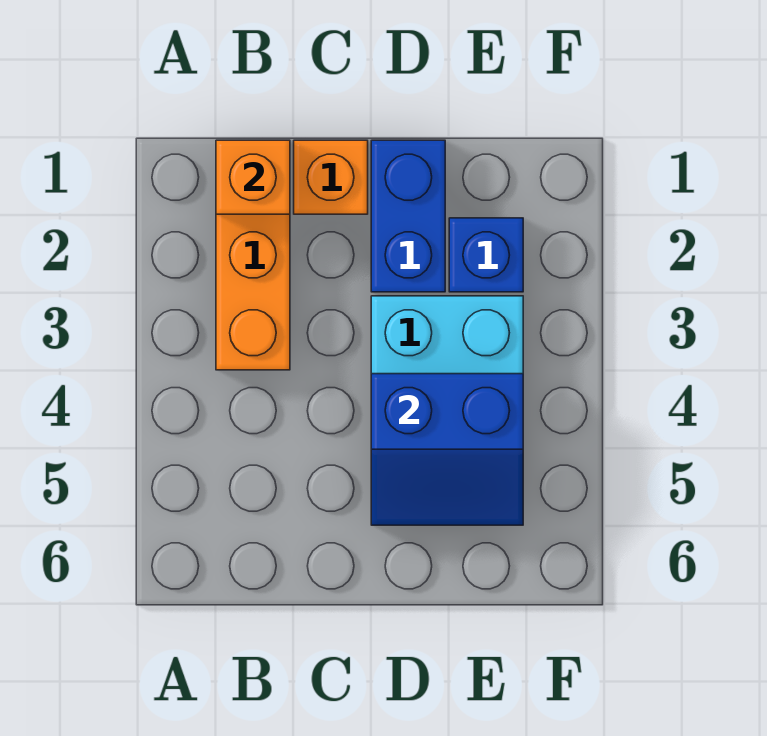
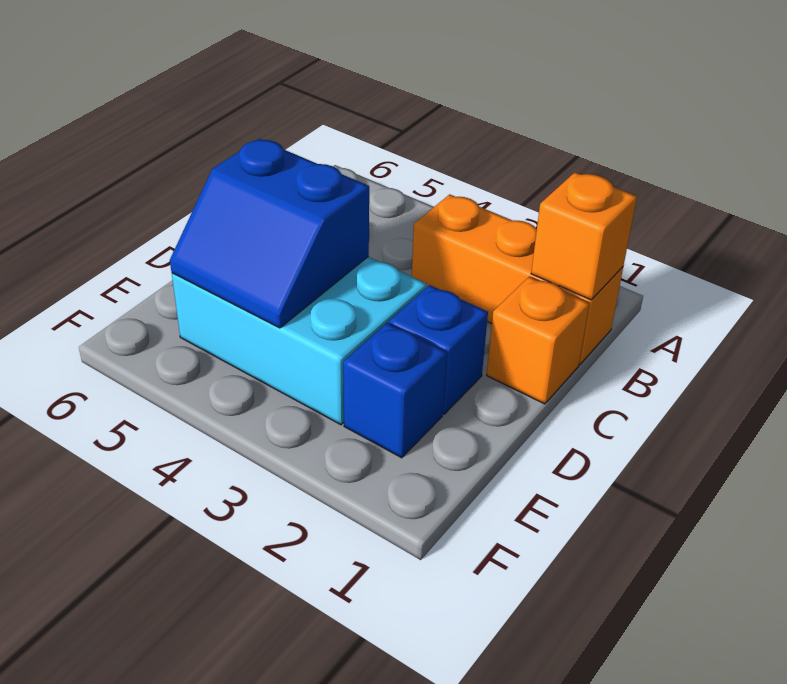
blue 1x2 brick [371,140,445,292] -> blue 1x1 brick [389,285,488,414]
blue 2x2 slope [371,374,523,525] -> blue 2x2 slope turned to [170,139,369,328]

